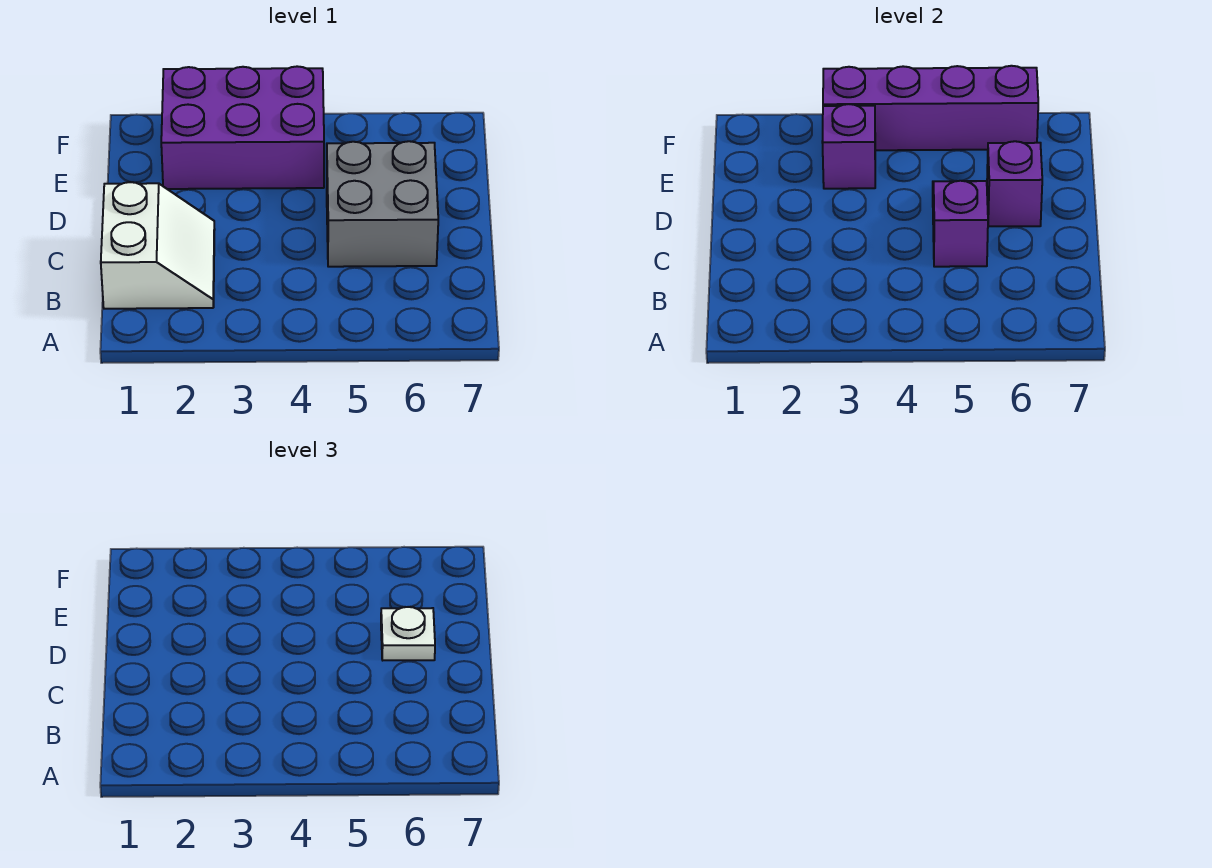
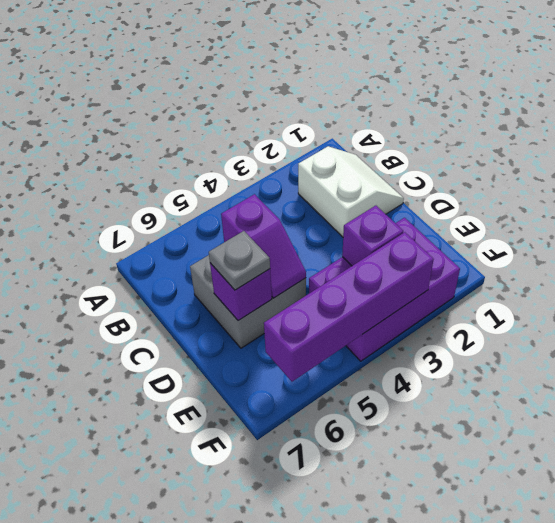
white 2x2 slope [101,182,215,309] -> white 2x2 slope turned to [298,146,404,237]
white 1x1 plate [381,607,435,660] -> grey 1x1 plate [209,231,270,290]

